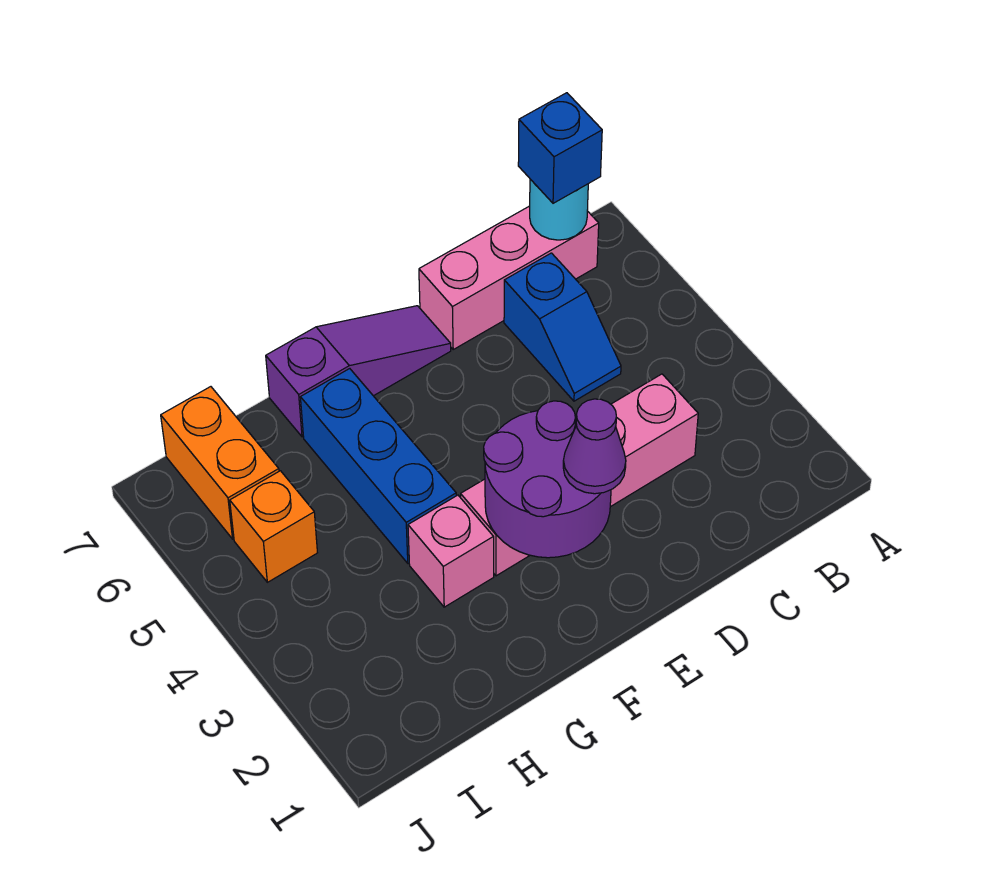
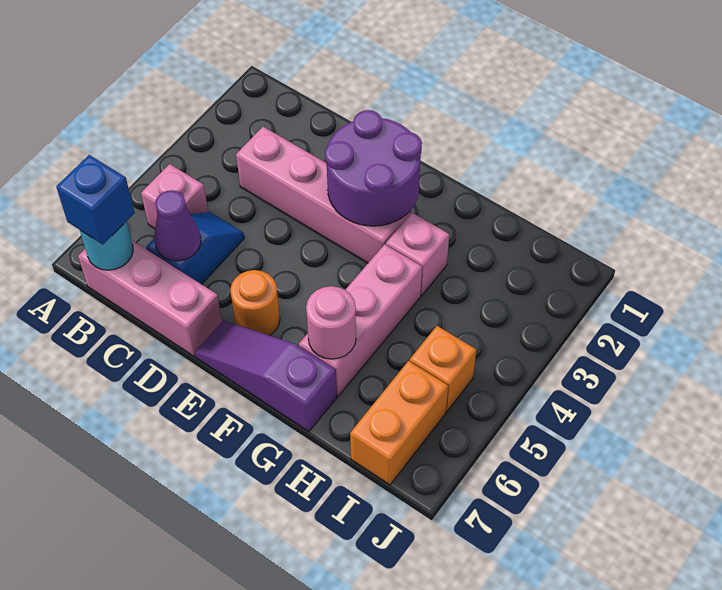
none -> pink 1x1 brick [141,164,208,229]
purple 1x1 cone [563,399,626,494] -> purple 1x1 cone moved to [154,190,201,261]
none -> orange 1x1 round brick [230,270,280,336]
blue 1x3 brick [300,369,456,563] -> pink 1x3 brick [299,244,422,396]
none -> pink 1x1 round brick [306,286,356,359]

